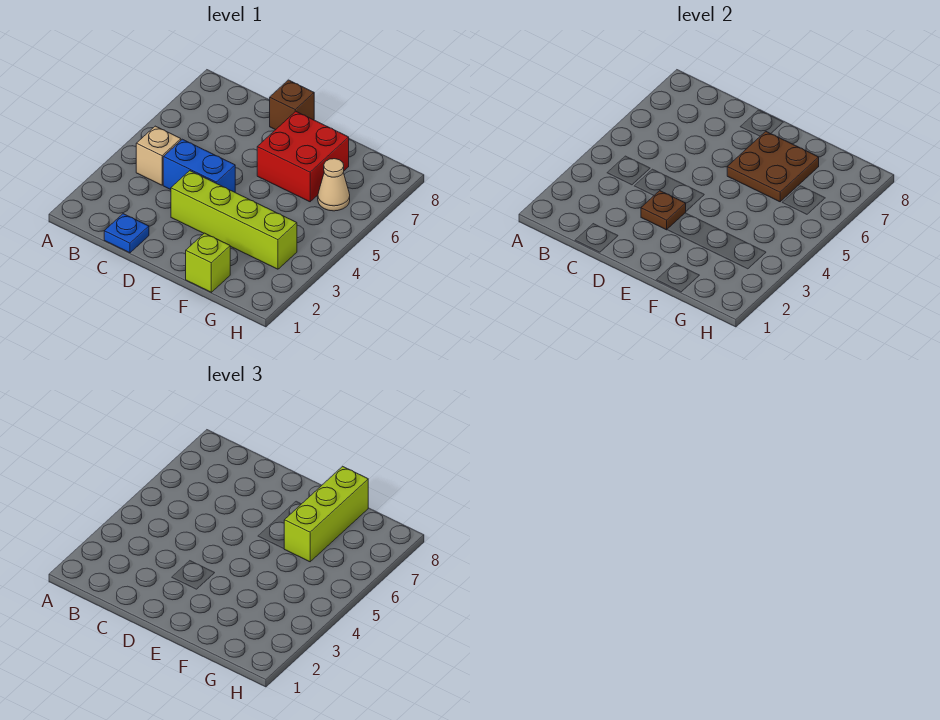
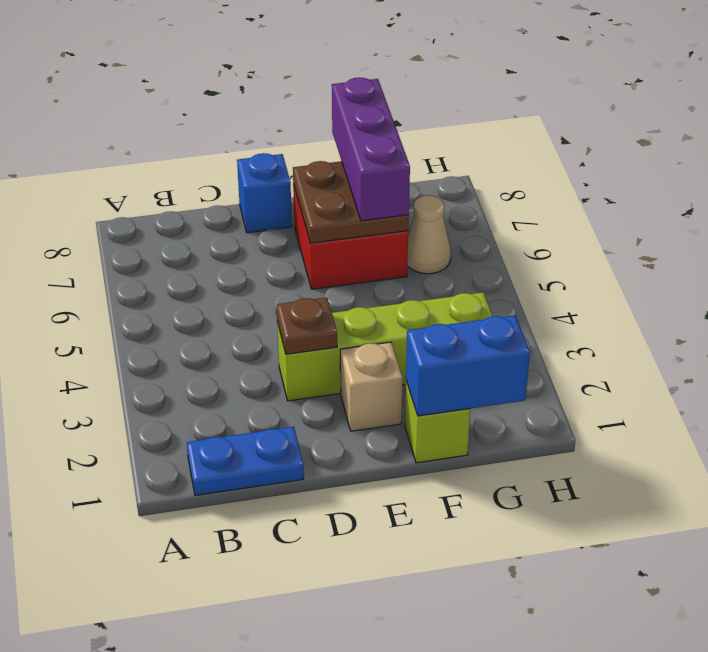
tan 1x1 brick [136,126,181,185] -> tan 1x1 brick moved to [340,342,403,431]
blue 1x1 plate [104,214,149,253] -> blue 1x2 plate [187,427,304,495]
blue 1x2 brick [163,139,235,192] -> blue 1x2 brick moved to [406,315,530,416]
brown 1x1 brick [270,80,314,130] -> blue 1x1 brick [237,153,292,233]
lime 1x3 brick [284,466,368,562] -> purple 1x3 brick [332,77,410,221]

